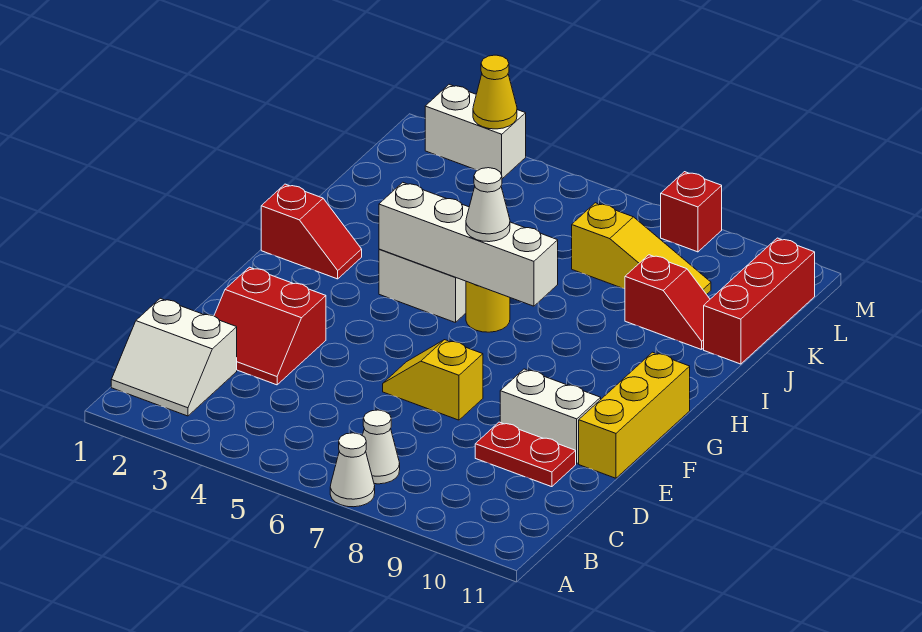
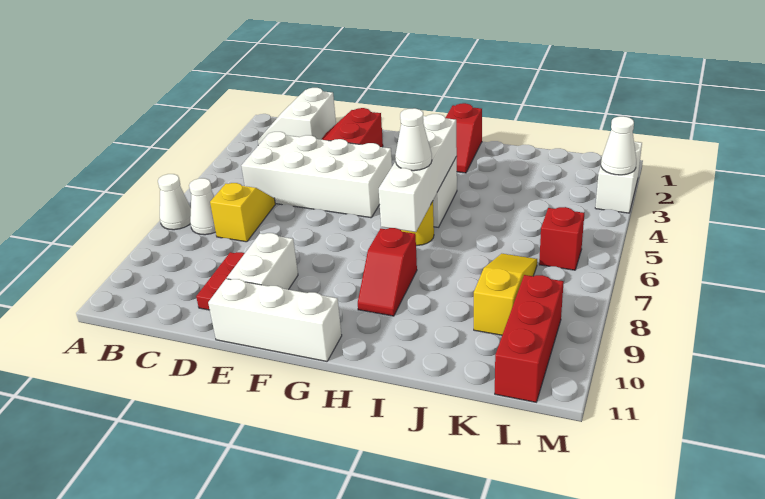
none -> white 2x4 brick [241,132,392,218]
yellow 1x2 slope [383,340,483,420] -> yellow 1x2 slope moved to [210,183,275,242]
yellow 1x3 brick [579,352,690,478] -> white 1x3 brick [208,279,342,361]
red 1x2 slope [625,255,710,350] -> red 1x2 slope moved to [358,228,417,316]
red 1x3 brick [704,238,815,364] -> red 1x3 brick turned to [495,275,564,402]
yellow 1x3 slope [572,203,711,294] -> yellow 1x3 slope turned to [474,254,537,335]
yellow 1x1 cone [473,55,517,129] -> white 1x1 cone [601,116,636,175]
red 1x1 brick [661,172,722,252] -> red 1x1 brick moved to [539,207,584,270]

